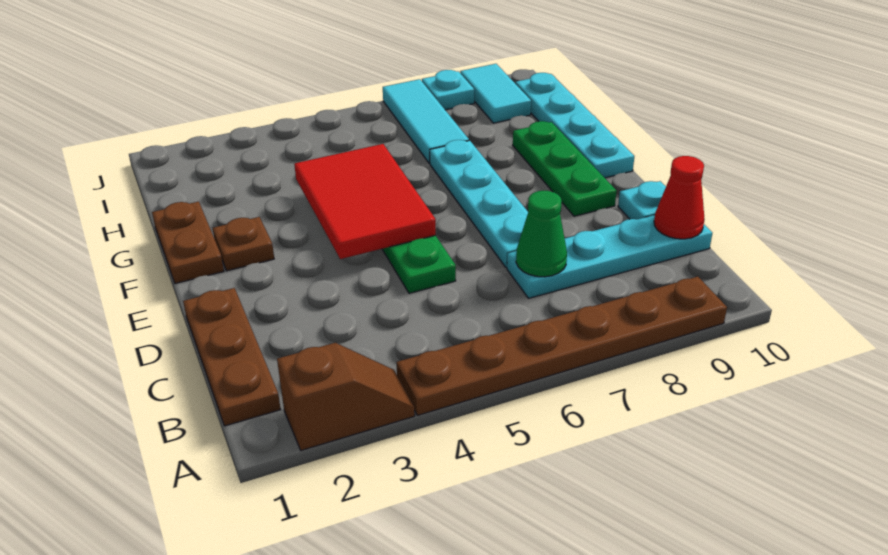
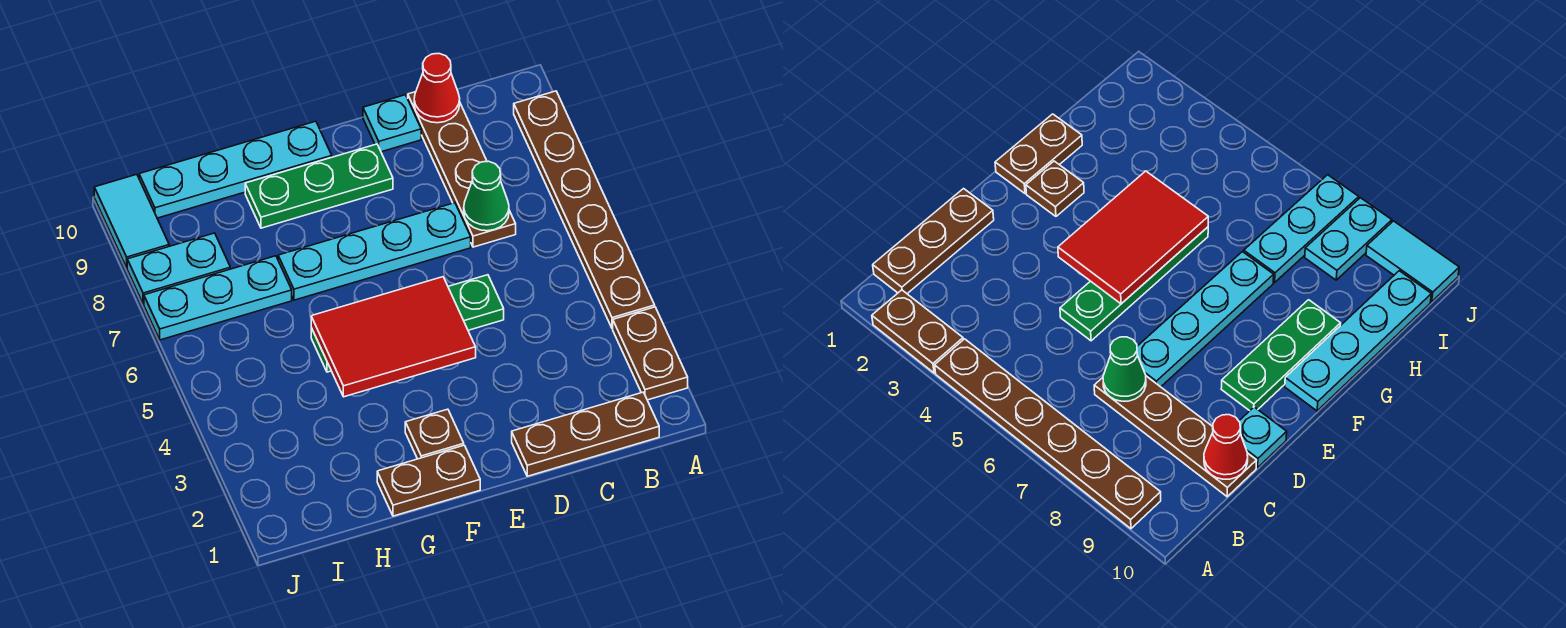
brown 1x2 slope [277,343,415,450] -> brown 1x2 plate [613,307,688,400]
cyan 1x4 plate [507,215,712,298] -> brown 1x4 plate [408,92,516,247]
cyan 1x3 tile [383,79,469,163] -> cyan 1x3 plate [144,256,292,340]
cyan 1x2 tile [460,64,531,123] -> cyan 1x2 tile turned to [94,174,169,268]
cyan 1x1 plate [422,70,474,110] -> cyan 1x2 plate [127,233,230,304]

